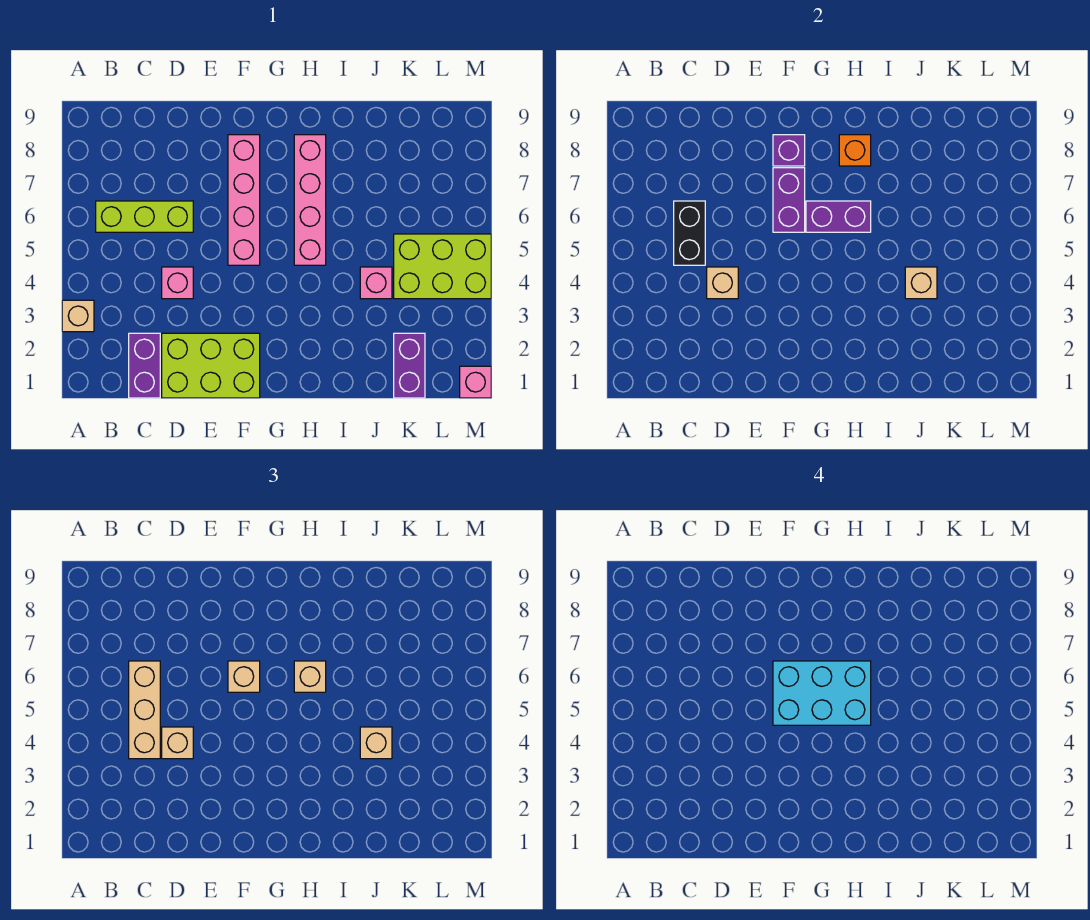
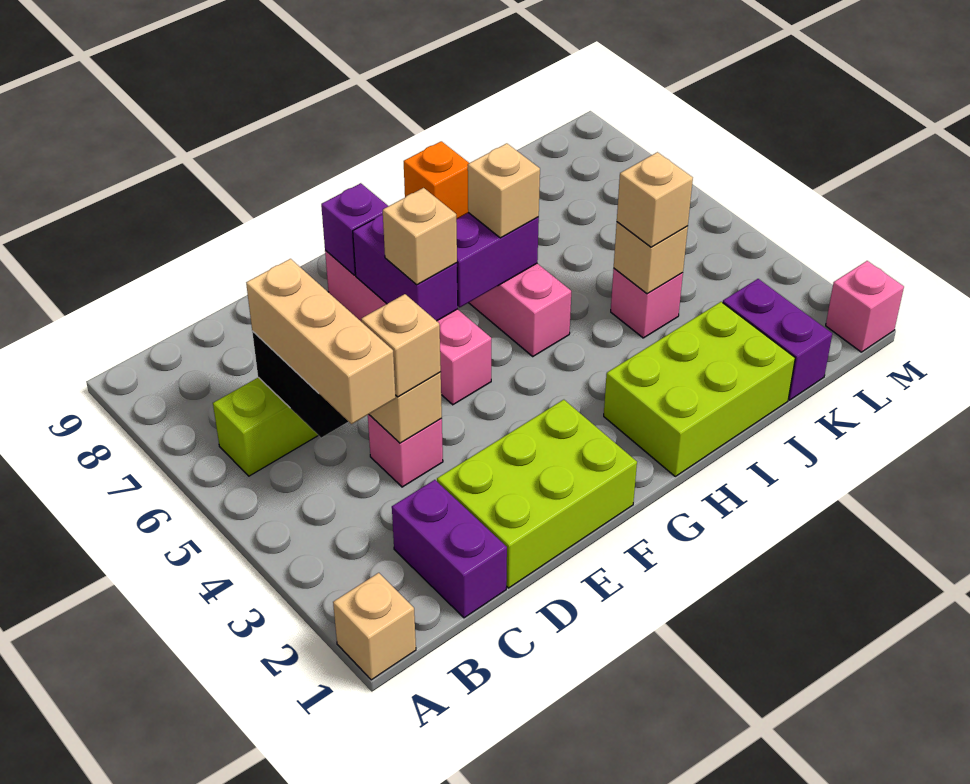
tan 1x1 brick [62,300,94,332] -> tan 1x1 brick moved to [333,573,416,680]
cyan 2x3 brick [773,661,871,725] -> none
lime 2x3 brick [394,234,491,299] -> lime 2x3 brick moved to [604,302,795,476]

